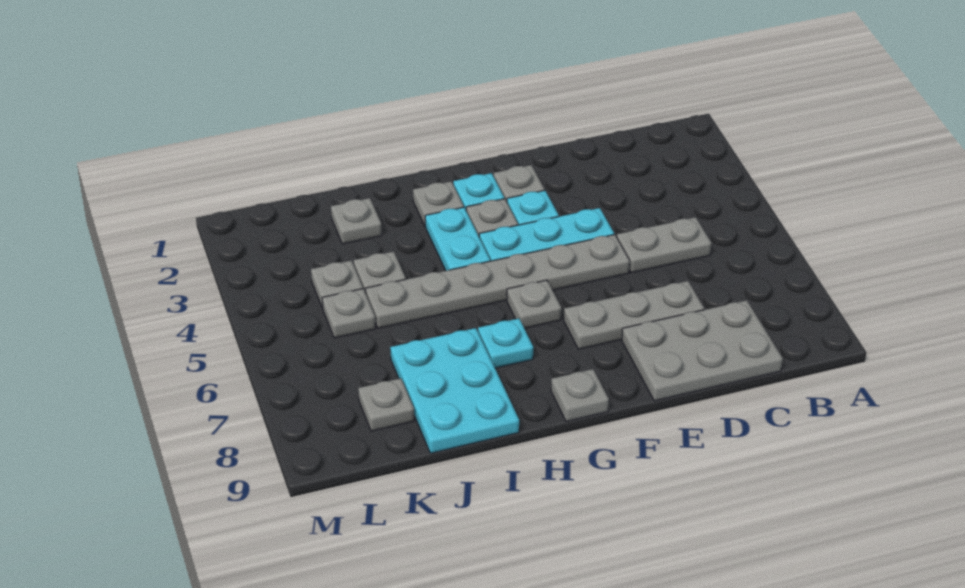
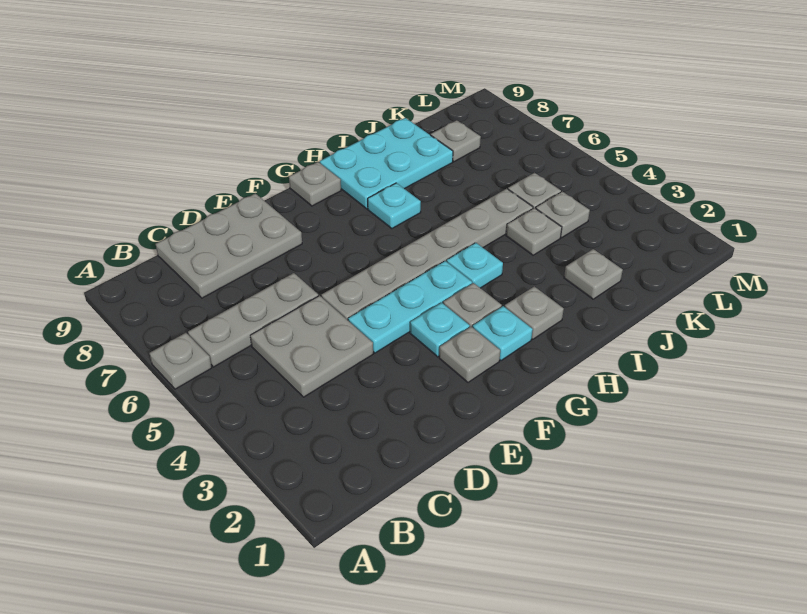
grey 1x2 plate [617,217,712,273] -> grey 2x2 plate [250,296,373,397]
grey 1x3 plate [564,281,704,349] -> grey 1x3 plate moved to [188,273,318,367]
grey 1x1 plate [507,280,561,328] -> grey 1x1 plate moved to [149,333,212,389]
cyan 1x2 plate [425,207,490,271] -> cyan 1x1 plate [447,243,503,288]
cyan 2x3 plate [390,328,519,453] -> cyan 2x3 plate turned to [320,118,453,209]

